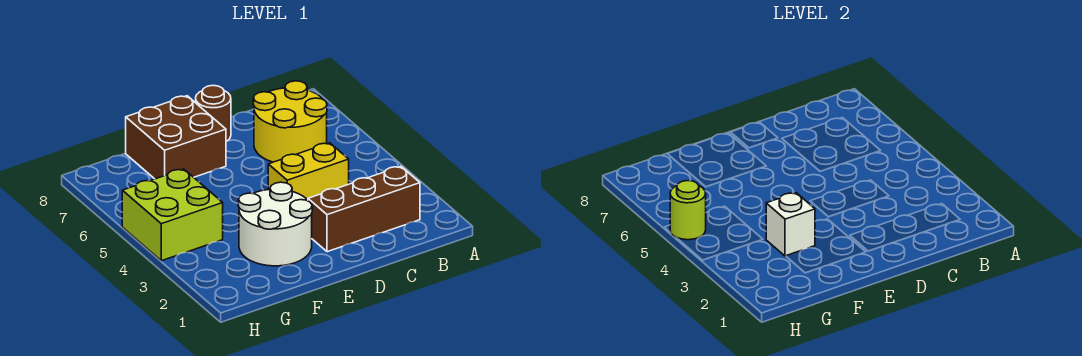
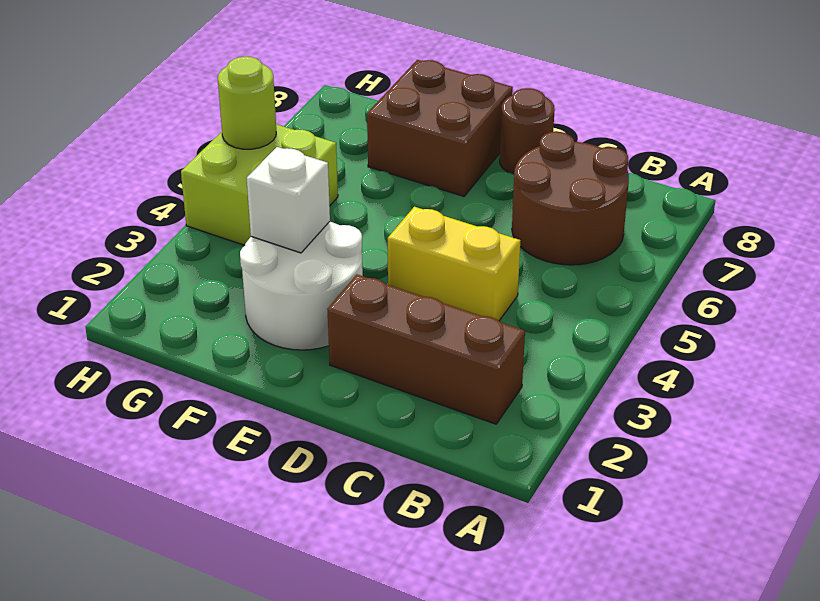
yellow 2x2 round brick [253,81,327,162] -> brown 2x2 round brick [512,132,629,265]

